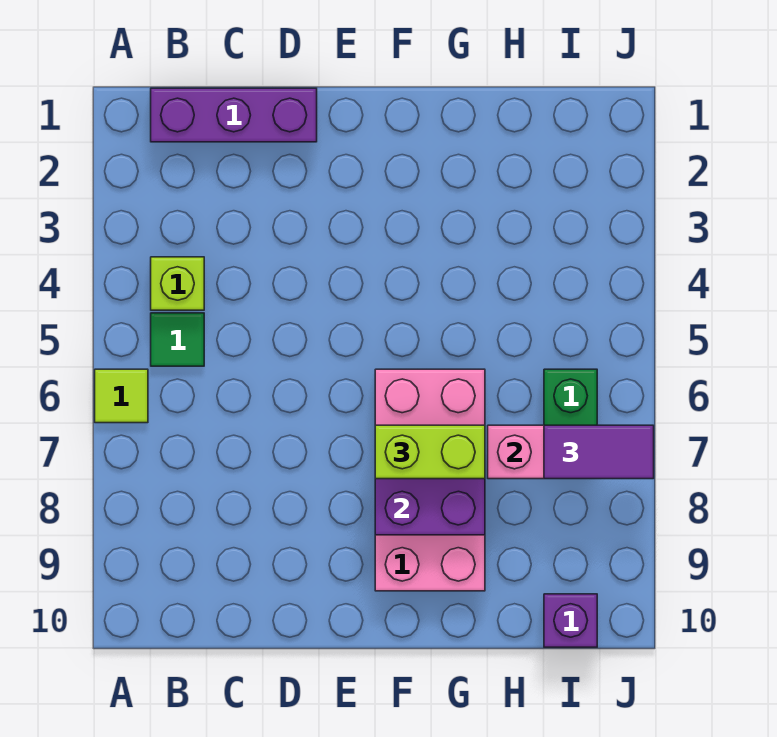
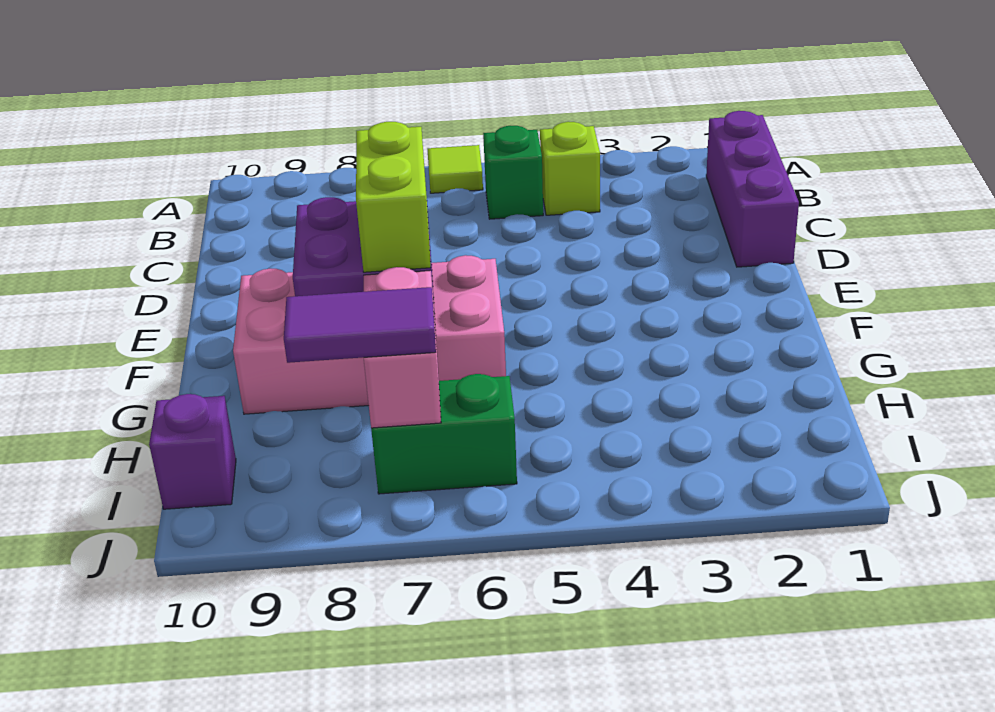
green 1x1 tile [151,313,204,366] -> green 1x1 brick [483,126,543,219]
purple 1x2 tile [544,425,654,479] -> purple 1x2 tile turned to [284,287,436,363]

